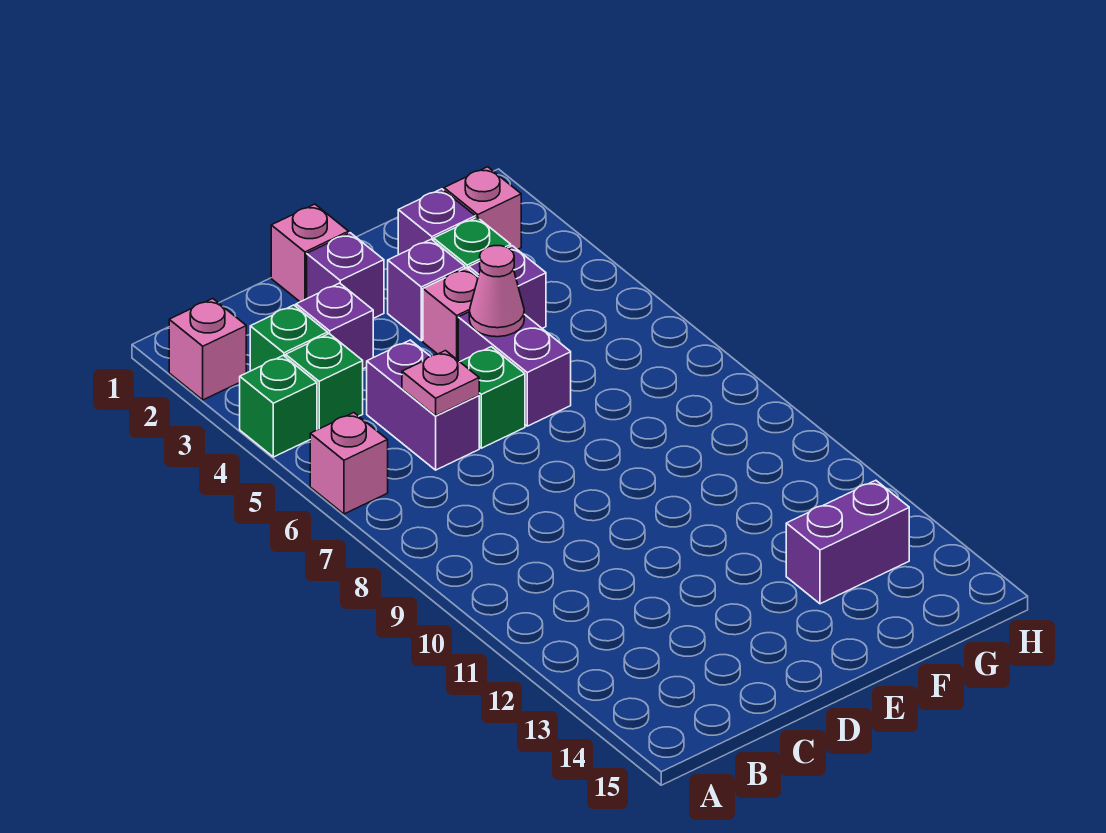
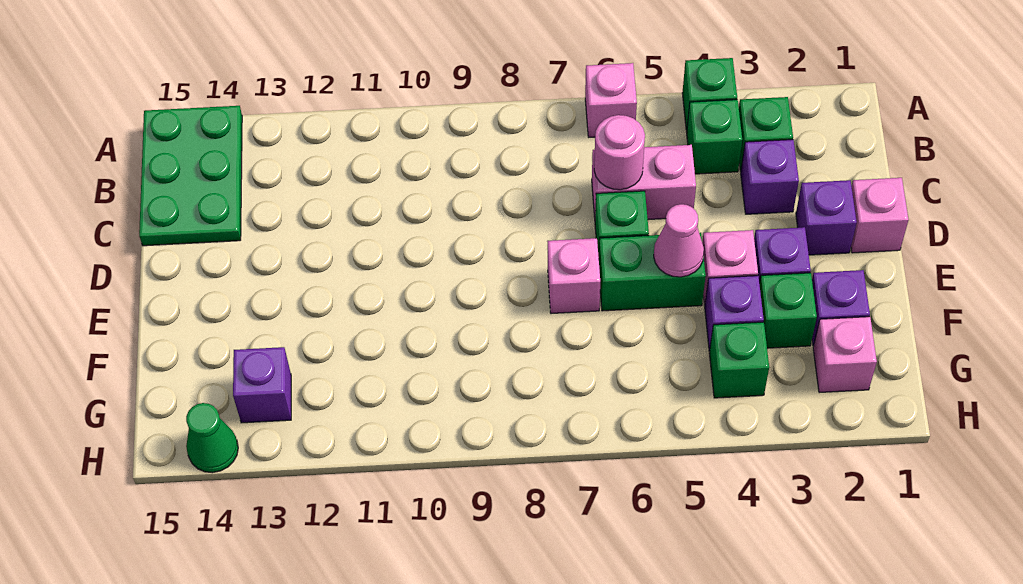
pink 1x1 brick [169,299,246,400] -> pink 1x1 brick moved to [548,238,600,314]
none -> green 2x3 plate [139,106,242,246]
purple 1x2 brick [367,340,479,470] -> pink 1x2 brick [592,145,696,220]
pink 1x1 plate [402,351,479,416] -> pink 1x1 round brick [594,115,645,190]
purple 1x2 brick [458,312,571,426] -> green 1x2 brick [599,233,706,311]
purple 1x2 brick [786,480,909,604] -> purple 1x1 brick [233,347,291,423]
none -> green 1x1 brick [709,322,769,398]
none -> green 1x1 cone [186,403,238,473]

